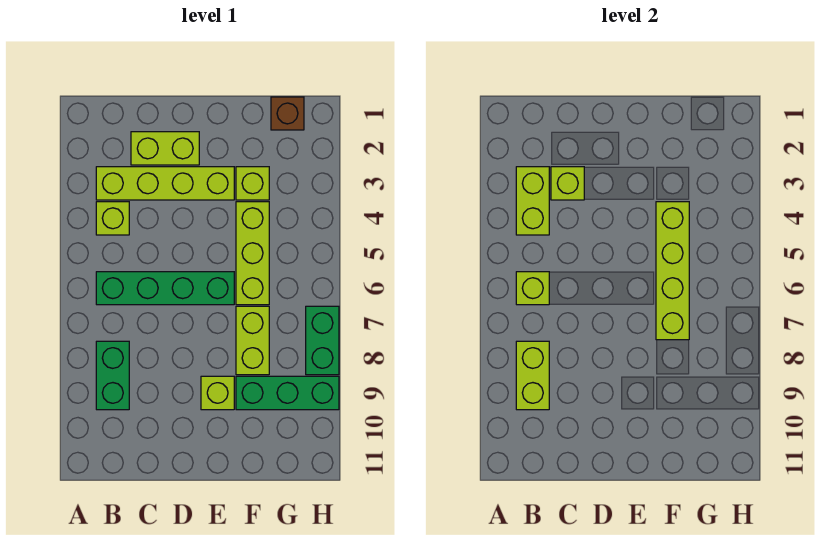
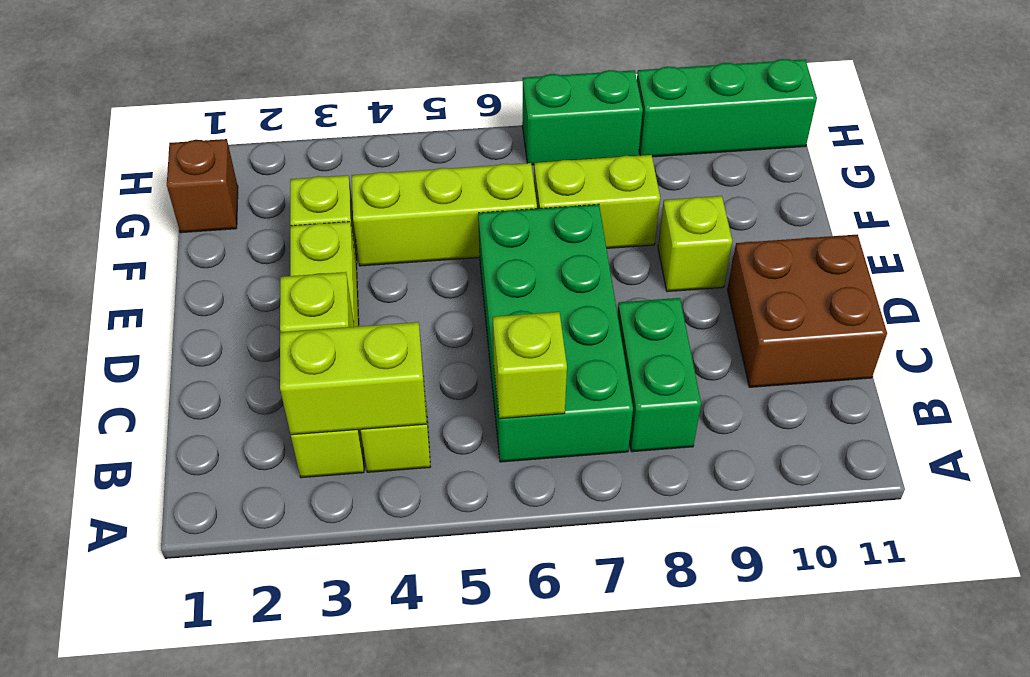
green 1x4 brick [96,272,234,305] -> green 2x4 brick [478,204,633,462]
green 1x2 brick [96,341,129,410] -> green 1x2 brick turned to [618,298,701,452]
lime 1x2 brick [516,341,549,410] -> none
lime 1x2 brick [131,132,199,165] -> none
none -> brown 2x2 brick [727,234,887,387]
lime 1x4 brick [656,202,689,340] -> none
green 1x3 brick [236,376,339,410] -> green 1x3 brick turned to [637,59,817,157]

